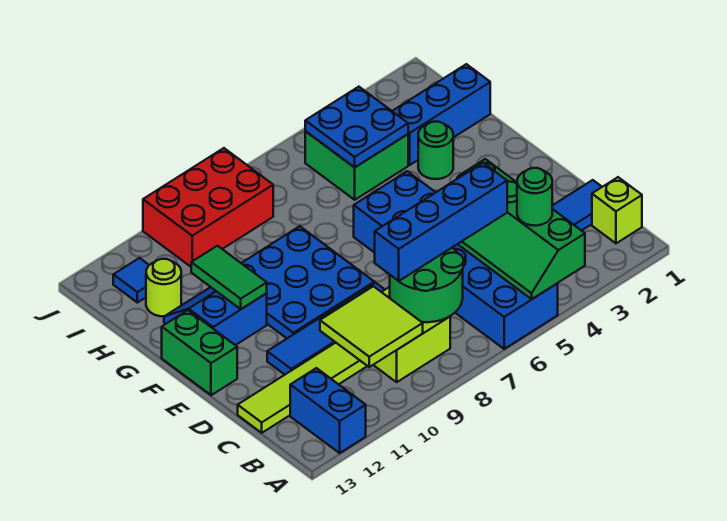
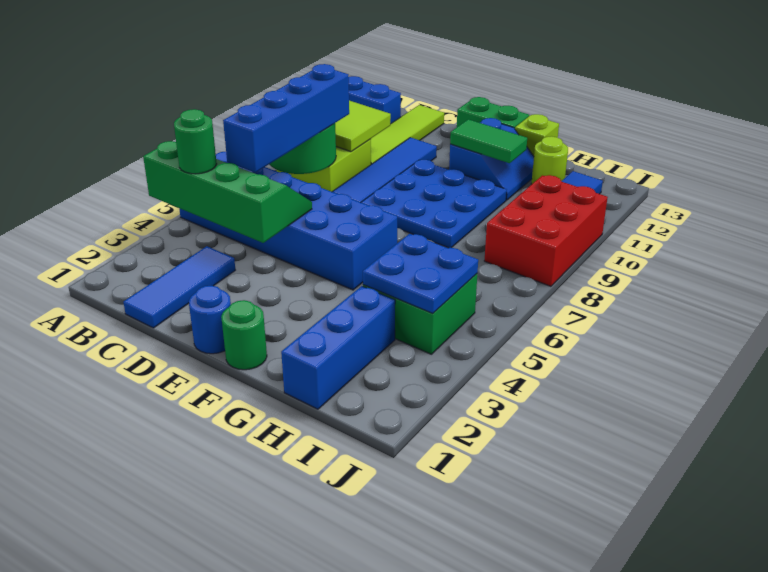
lime 1x1 brick [592,177,642,243] -> lime 1x1 brick moved to [515,114,559,156]
none -> blue 1x1 round brick [189,286,231,354]
green 1x1 round brick [418,122,453,179] -> green 1x1 round brick moved to [221,300,267,370]

